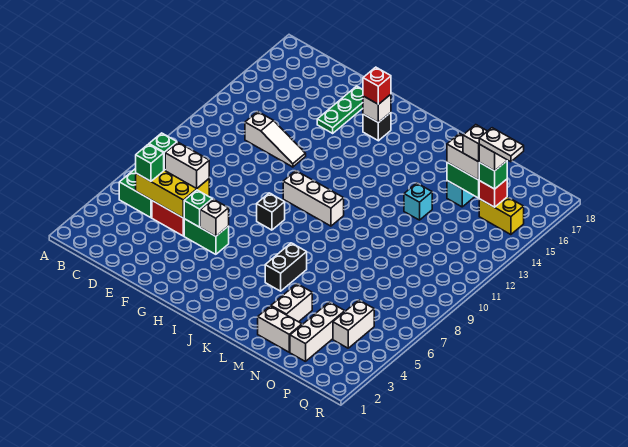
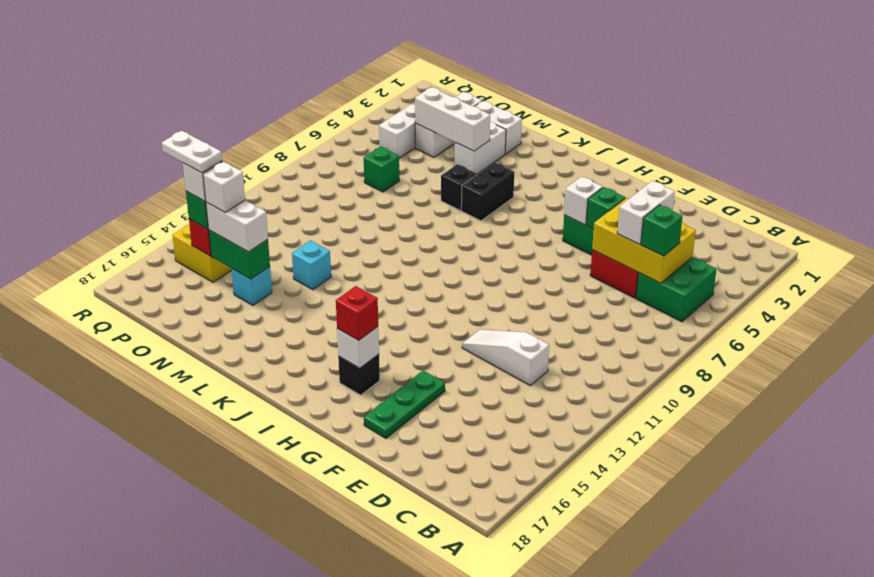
green 1x1 brick [136,144,164,181] -> green 1x1 brick moved to [364,146,399,192]
white 1x2 brick [165,142,209,188] -> white 1x2 brick turned to [617,181,675,244]
black 1x1 brick [257,193,285,230] -> black 1x1 brick moved to [441,164,477,210]
white 1x3 brick [283,171,344,226] -> white 1x3 brick moved to [415,87,490,151]

